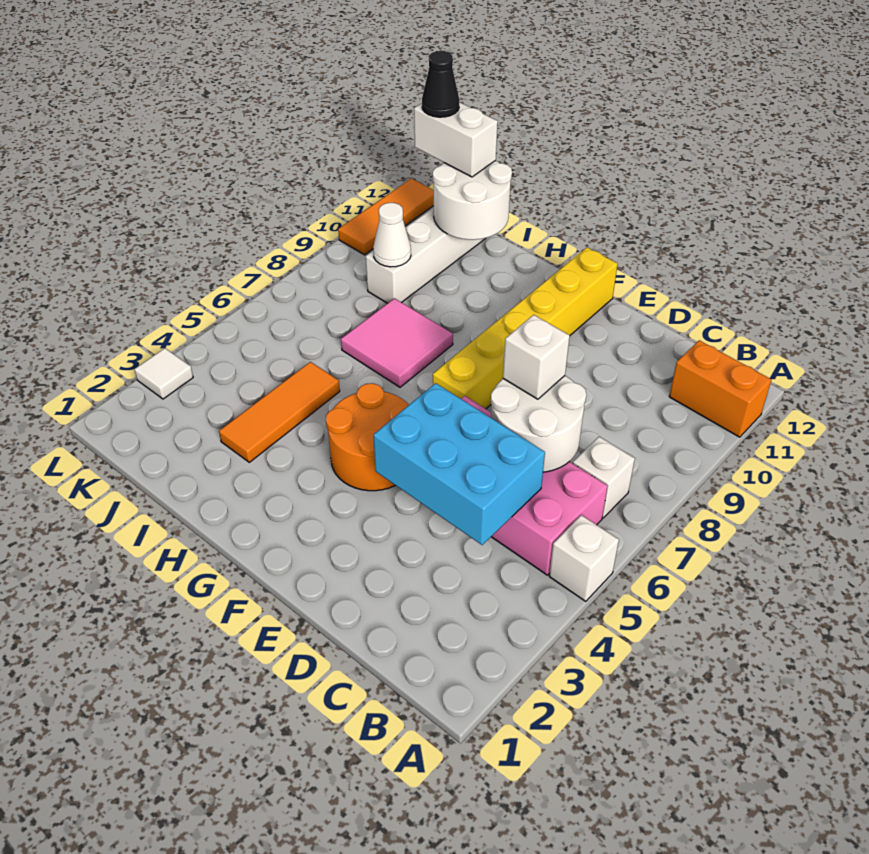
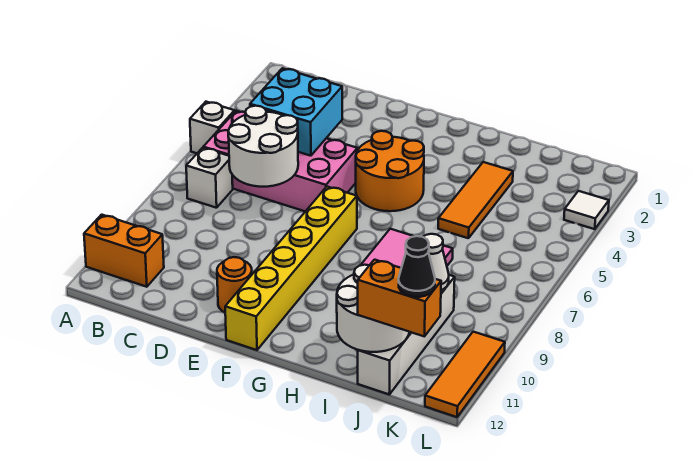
cyan 2x3 brick [373,383,545,545] -> cyan 2x2 brick [250,68,342,156]
white 1x1 brick [503,315,570,399] -> none
none -> orange 1x1 round brick [217,257,252,312]
white 1x2 brick [414,102,498,177] -> orange 1x2 brick [358,260,441,337]

